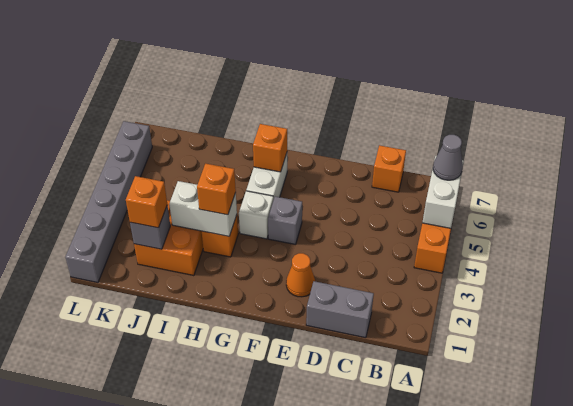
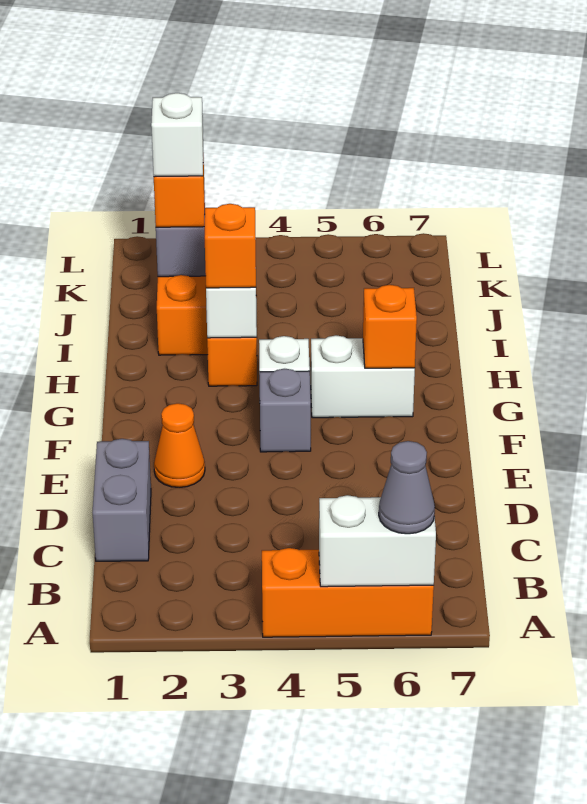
orange 1x1 brick [372,145,406,192] -> none
none -> white 1x1 brick [151,93,203,177]
grey 1x6 brick [65,121,152,283] -> none

